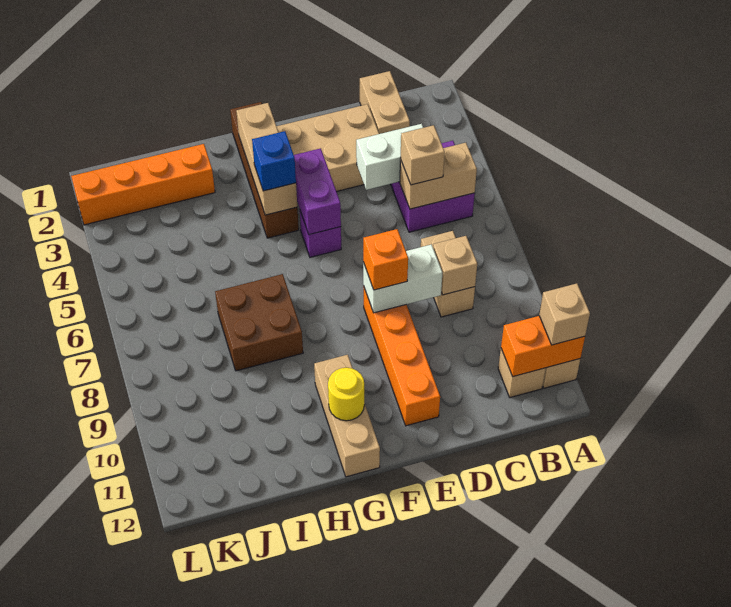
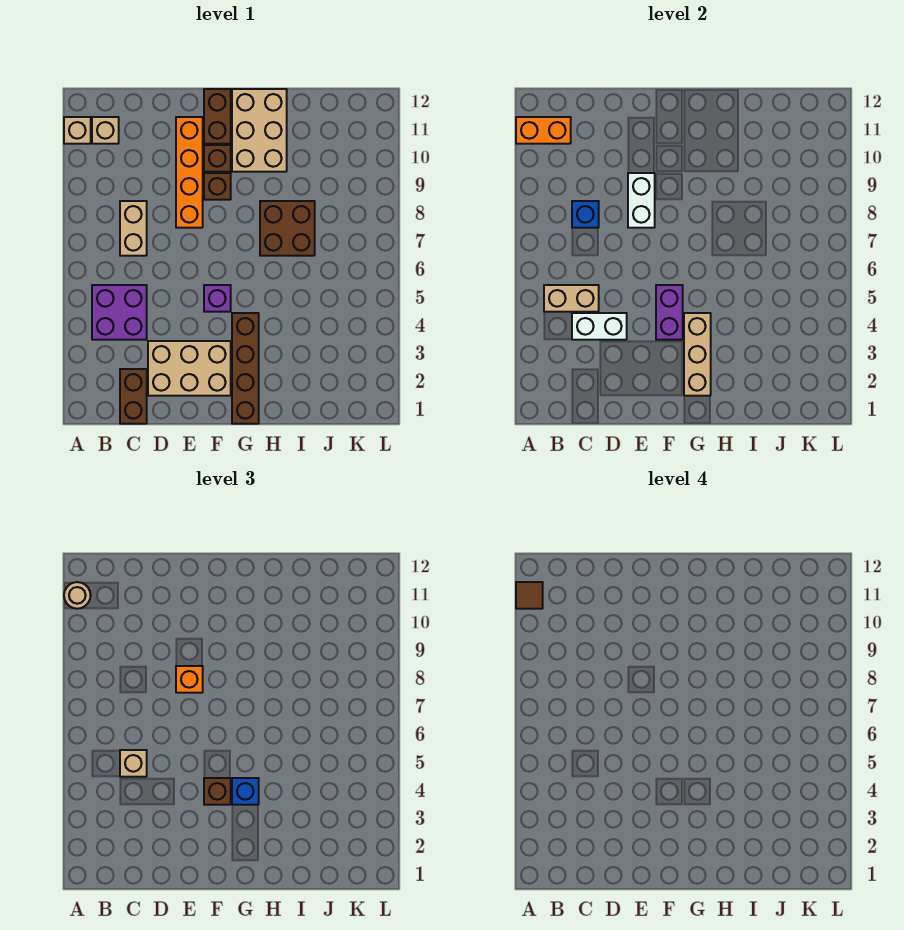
tan 1x1 brick [539,283,590,345] -> tan 1x1 round brick [64,582,91,609]
none -> brown 1x1 tile [516,582,543,609]
tan 1x2 brick [360,71,410,134] -> brown 1x2 brick [120,369,147,424]
tan 1x1 brick [433,236,477,295] -> blue 1x1 brick [572,201,599,228]
white 1x2 brick [363,245,442,313] -> white 1x2 brick turned to [628,173,655,228]
none -> brown 1x1 brick [204,778,231,805]
none -> brown 1x1 brick [204,173,231,200]
none -> brown 1x1 brick [204,145,231,172]
none -> brown 1x2 brick [204,89,231,144]
tan 1x3 brick [314,355,380,477] -> tan 2x3 brick [232,89,287,172]
yellow 1x1 round brick [328,368,364,421] -> none
orange 1x4 brick [71,144,215,225] -> none

